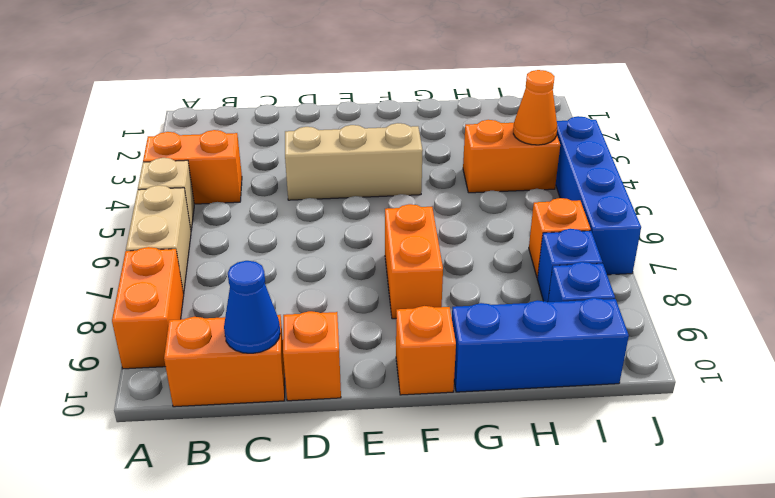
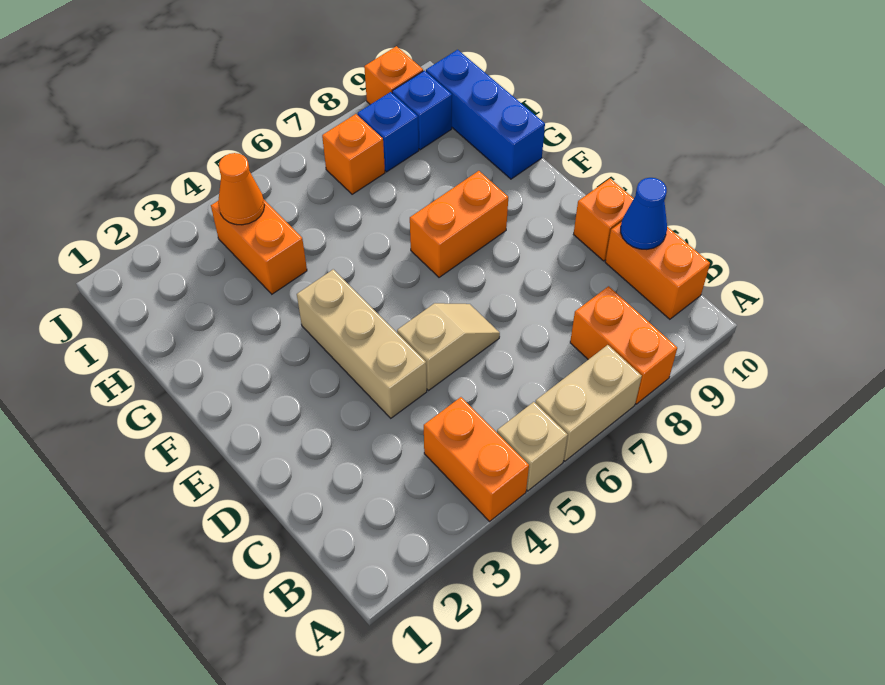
orange 1x2 brick [112,247,184,369] -> orange 1x2 brick turned to [570,286,677,404]
none -> tan 1x2 slope [397,303,500,391]
orange 1x1 brick [396,306,456,395] -> orange 1x1 brick moved to [364,46,423,105]
blue 1x4 brick [556,116,641,275] -> none

